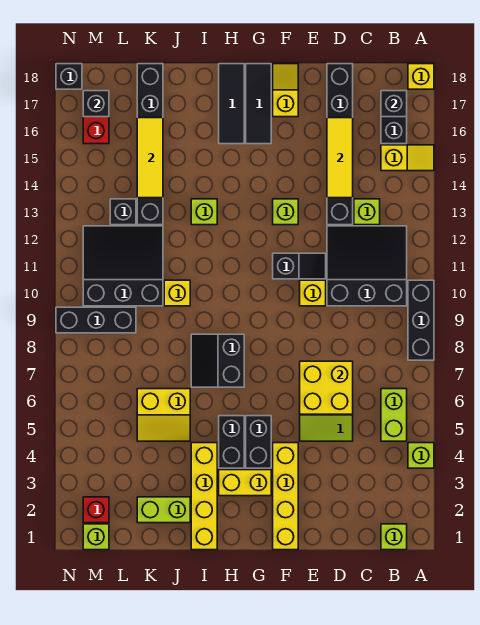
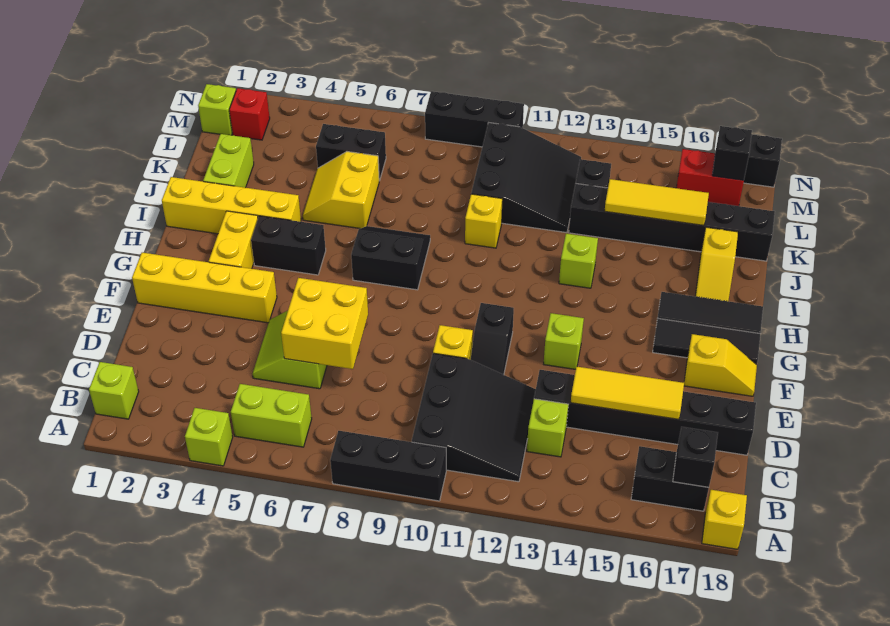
yellow 1x2 slope [381,145,434,171] -> yellow 1x2 slope moved to [696,227,738,301]
black 1x2 brick [246,416,271,468] -> black 1x2 brick moved to [316,124,386,181]
black 1x3 brick [56,307,136,333] -> black 1x3 brick turned to [425,91,524,147]

